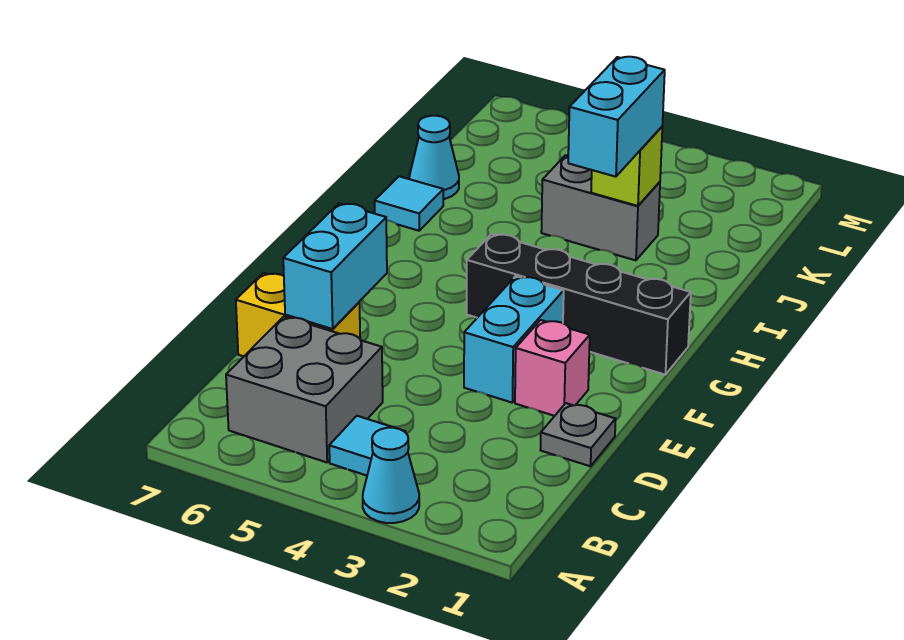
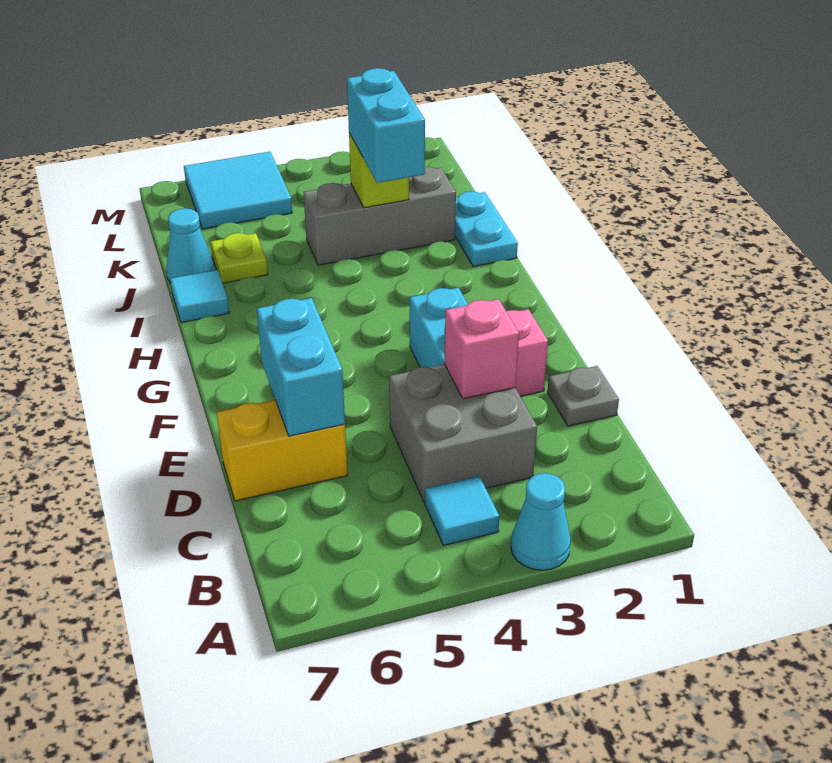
grey 2x2 brick [226,317,383,462] -> grey 2x2 brick moved to [389,364,537,503]
none -> pink 1x1 brick [444,299,519,399]
black 1x4 brick [467,234,691,375] -> none
none -> cyan 1x2 plate [455,192,518,266]
grey 1x2 brick [541,155,660,260] -> grey 1x3 brick [304,167,456,265]
none -> lime 1x1 plate [210,233,268,283]
none -> cyan 2x2 tile [184,152,292,229]

